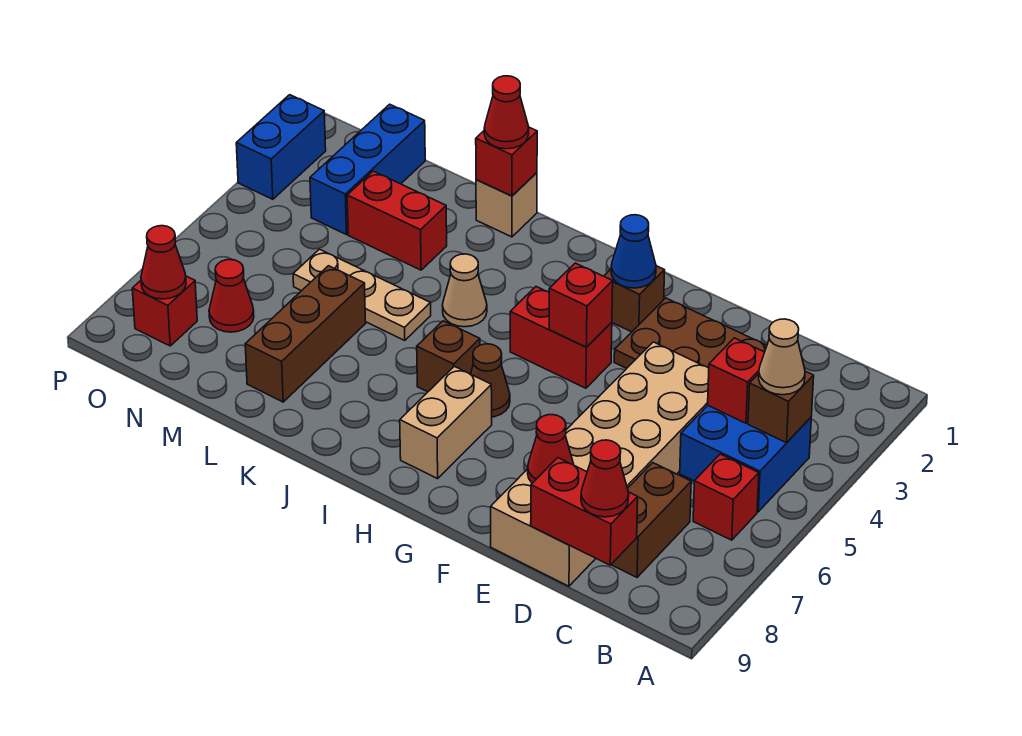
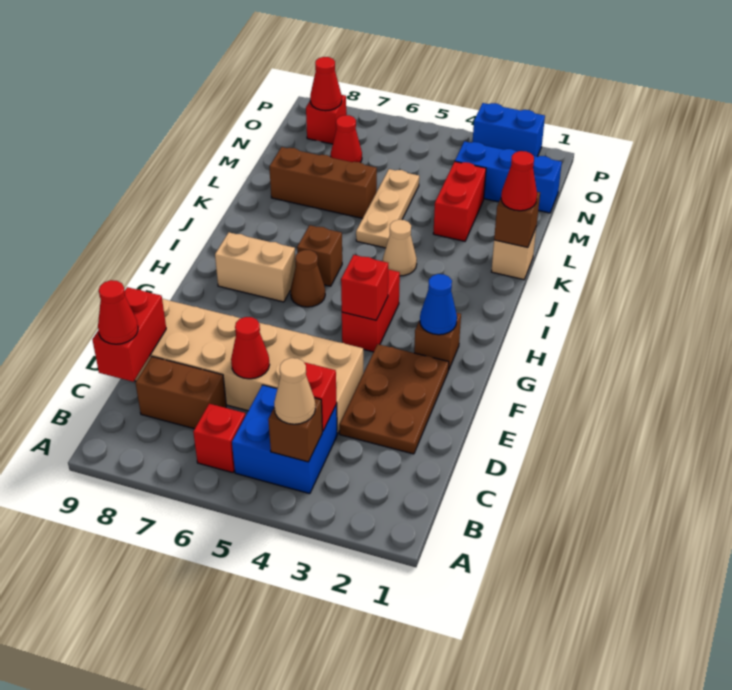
red 1x1 cone [528,415,574,483] -> red 1x1 cone moved to [231,317,270,379]
red 1x1 brick [476,127,537,196] -> brown 1x1 brick [494,192,540,248]

